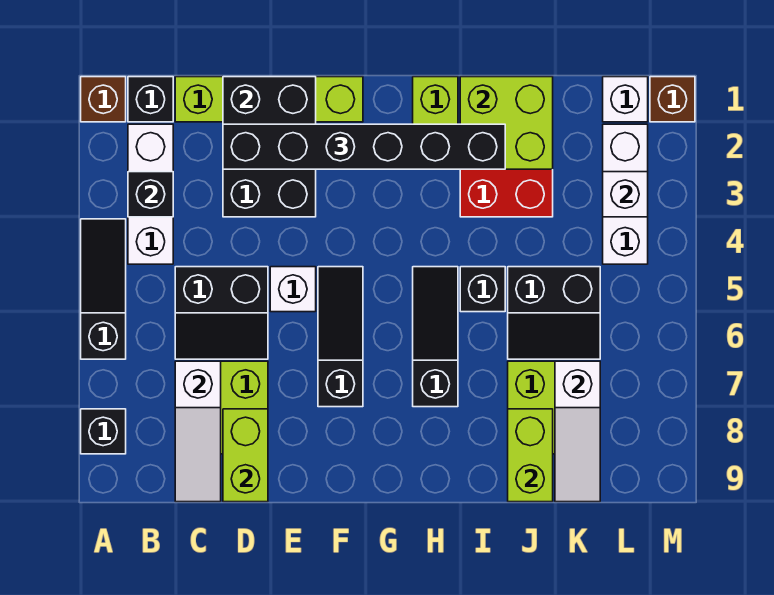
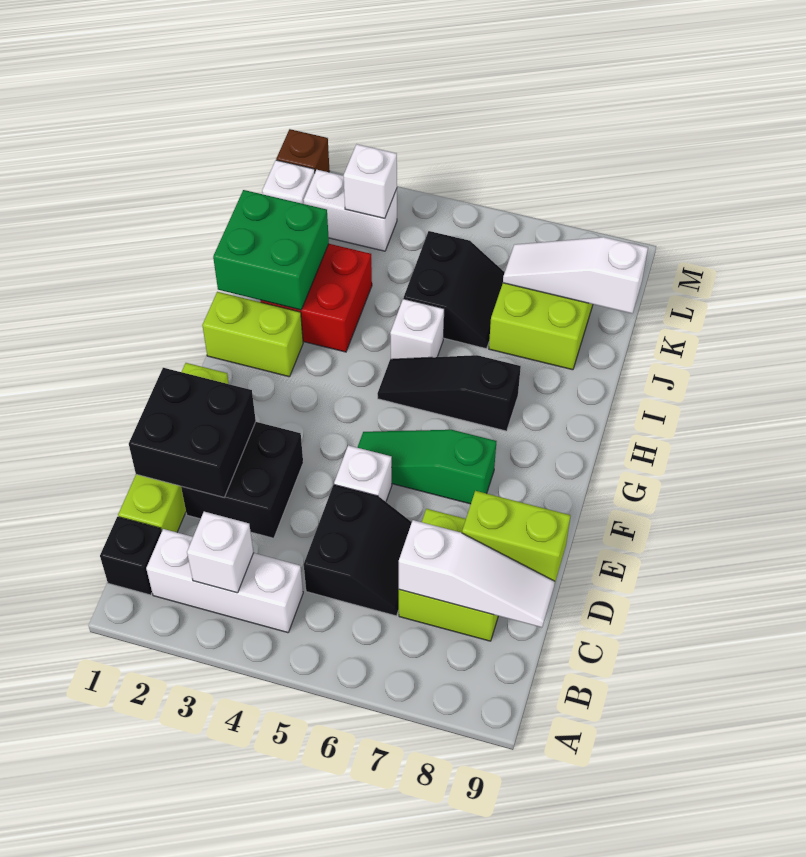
brown 1x1 brick [81,77,126,122] -> none
black 1x3 slope [81,219,126,359] -> none
black 1x1 brick [81,409,126,454] -> none
black 1x1 brick [128,172,173,217] -> white 1x1 brick [187,512,254,593]
black 1x6 brick [223,124,505,169] -> none
black 1x3 slope [318,267,363,407] -> green 1x3 slope [357,430,496,504]
lime 2x2 brick [460,77,553,169] -> green 2x2 brick [213,190,329,310]
black 1x1 brick [460,267,505,312] -> white 1x1 brick [390,299,444,359]
lime 1x2 brick [508,409,553,502] -> none
white 1x3 slope [555,361,600,502] -> white 1x3 slope turned to [503,237,648,313]
white 1x3 brick [603,124,648,264] -> white 1x2 brick [304,170,397,251]

